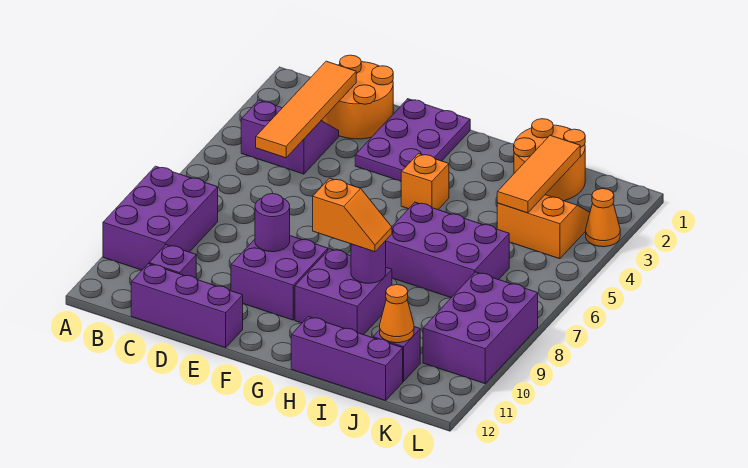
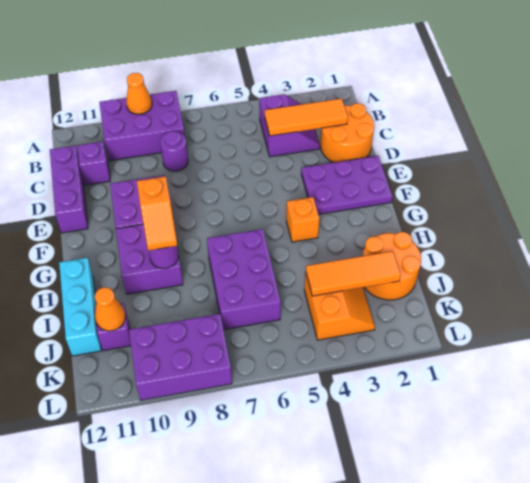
orange 1x4 tile [256,61,356,158] -> orange 1x3 tile [265,99,348,136]
purple 1x1 round brick [255,194,290,252] -> purple 1x1 round brick moved to [160,131,188,171]
purple 1x3 brick [291,317,403,401] -> cyan 1x3 brick [59,258,101,356]
orange 1x1 cone [586,189,620,247] -> orange 1x1 cone moved to [126,73,152,114]

